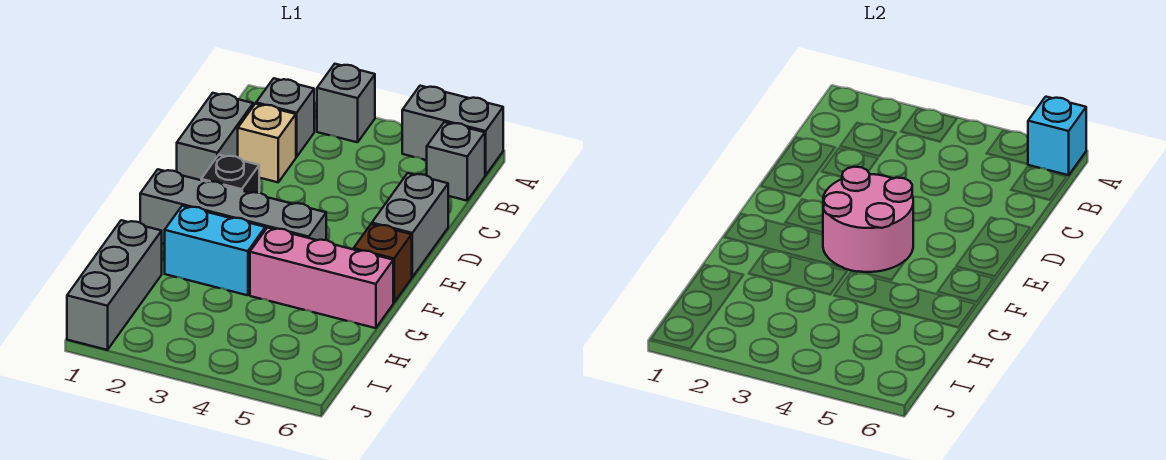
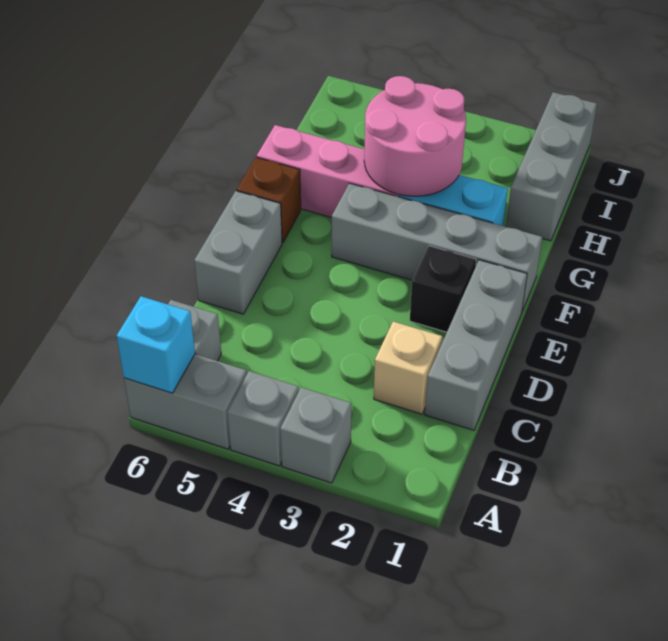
grey 1x1 brick [256,78,314,157] -> grey 1x1 brick moved to [227,371,299,466]
grey 1x2 brick [177,93,253,180] -> grey 1x3 brick [425,260,527,430]
pink 2x2 round brick [823,167,913,272] -> pink 2x2 round brick moved to [364,76,466,196]

